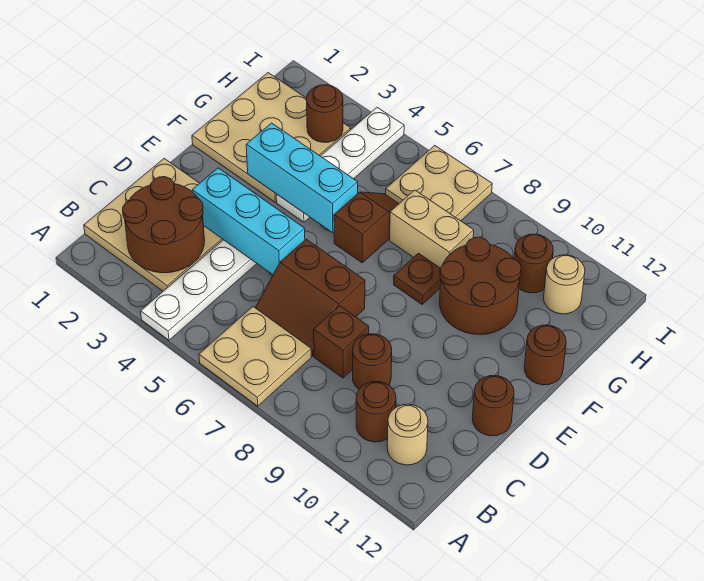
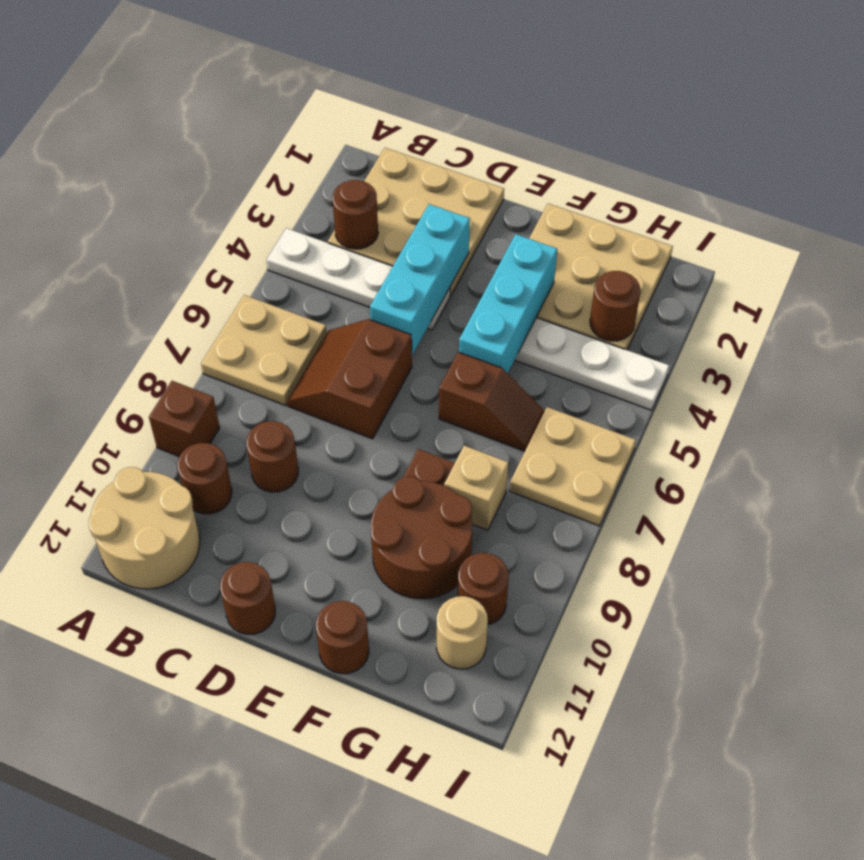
brown 2x2 round brick [123,177,205,273] -> brown 1x1 round brick [333,180,378,249]
tan 1x1 round brick [387,404,428,465] -> tan 2x2 round brick [89,467,200,589]
brown 1x1 brick [314,306,369,378] -> brown 1x1 brick moved to [149,381,220,457]
tan 1x2 brick [390,190,474,268] -> tan 1x1 brick [444,445,508,530]

